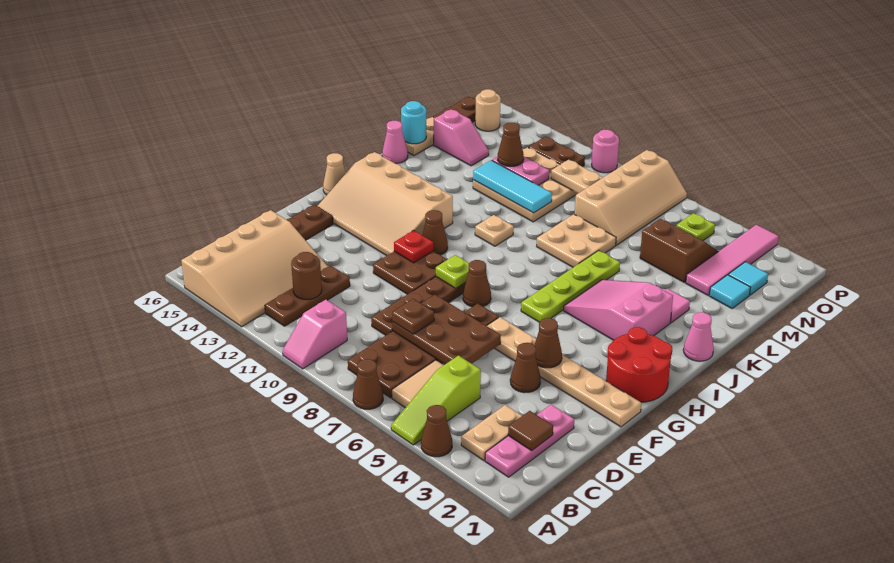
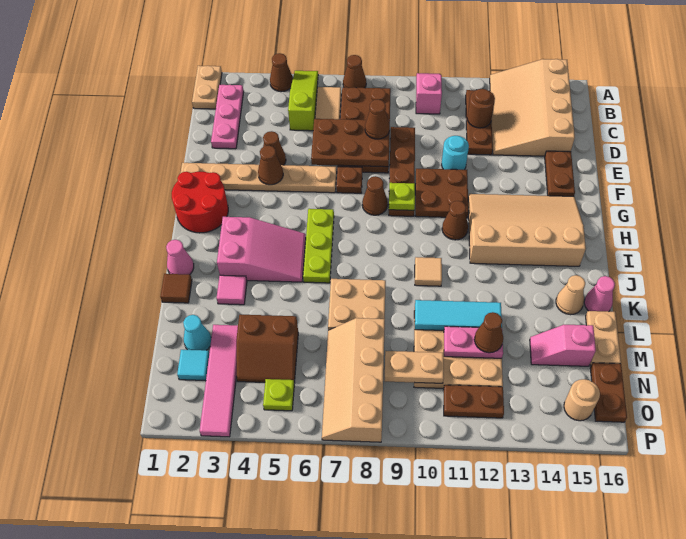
tan 1x2 plate [461,405,522,461] -> tan 1x2 plate moved to [192,66,222,109]
brown 1x1 tile [508,411,553,451] -> brown 1x1 tile moved to [160,274,192,303]
brown 1x1 plate [392,299,434,334] -> brown 1x1 cone [365,99,390,139]
red 1x1 plate [394,230,433,263] -> none
lime 1x4 plate [521,250,620,322] -> lime 1x3 plate [303,209,334,283]
tan 1x1 cone [323,153,346,195] -> tan 1x1 cone moved to [556,275,585,315]
tan 1x1 plate [475,215,514,246] -> tan 1x1 tile [415,257,442,286]
cyan 1x1 round brick [401,101,426,144] -> cyan 1x1 round brick moved to [442,136,469,170]
cyan 1x1 tile [709,275,751,308] -> cyan 1x1 cone [183,315,211,350]
pink 1x1 round brick [592,130,619,173] -> none

